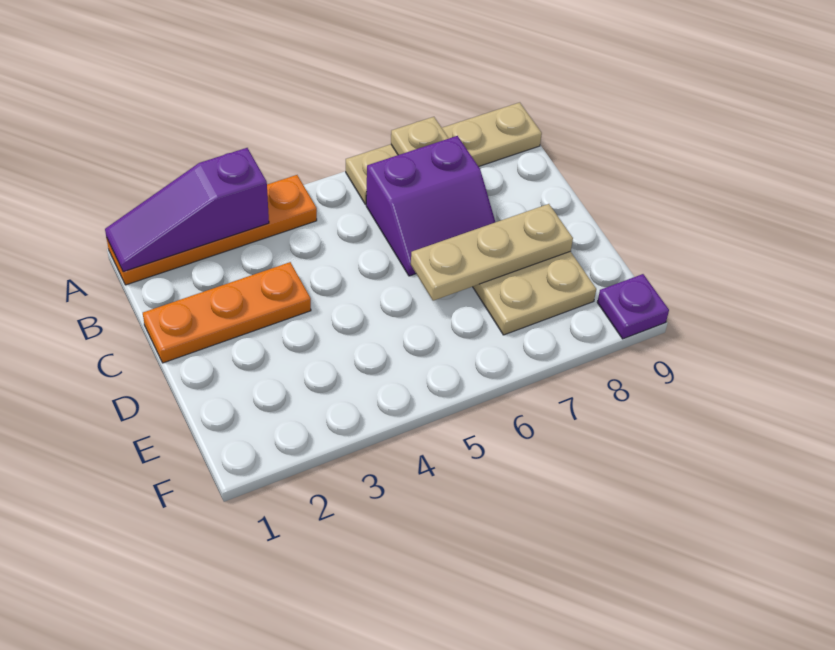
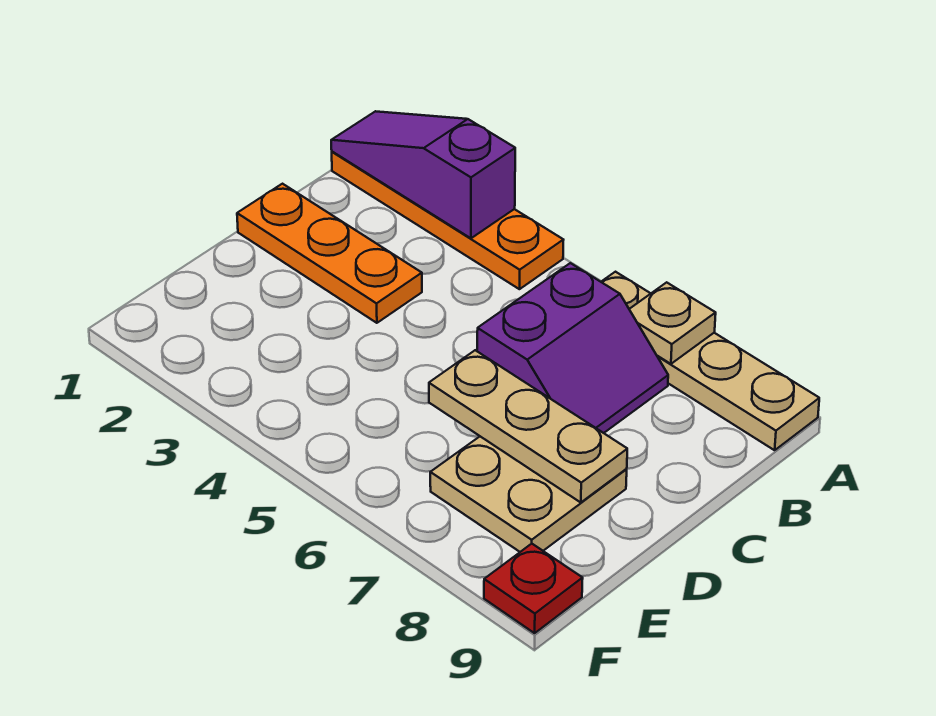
purple 2x2 slope [366,136,495,276] -> purple 2x2 slope turned to [477,263,668,433]
purple 1x1 plate [597,274,669,339] -> red 1x1 plate [484,544,583,633]

